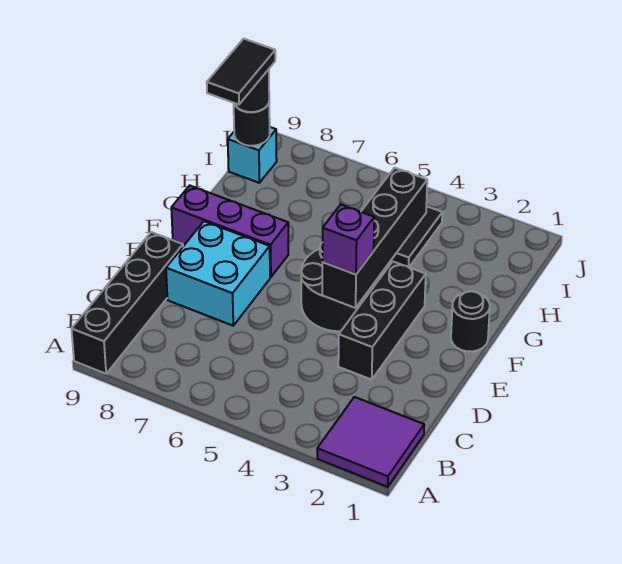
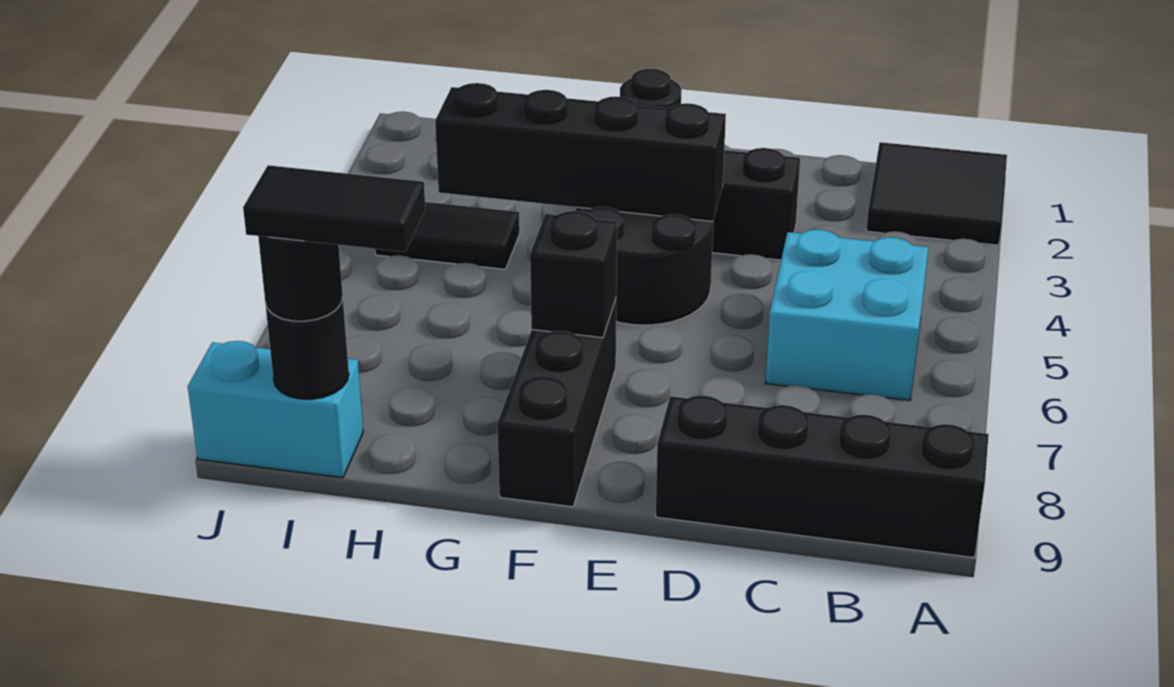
purple 2x2 tile [317,397,424,487] -> black 2x2 tile [866,142,1007,245]
cyan 2x2 brick [166,221,270,326] -> cyan 2x2 brick moved to [766,229,929,400]
purple 1x1 brick [322,205,374,274] -> none
purple 1x3 brick [171,185,288,277] -> black 1x3 brick [497,299,616,507]
none -> black 1x1 brick [530,211,617,338]
cyan 1x1 brick [228,127,277,183] -> cyan 1x2 brick [188,341,363,478]

